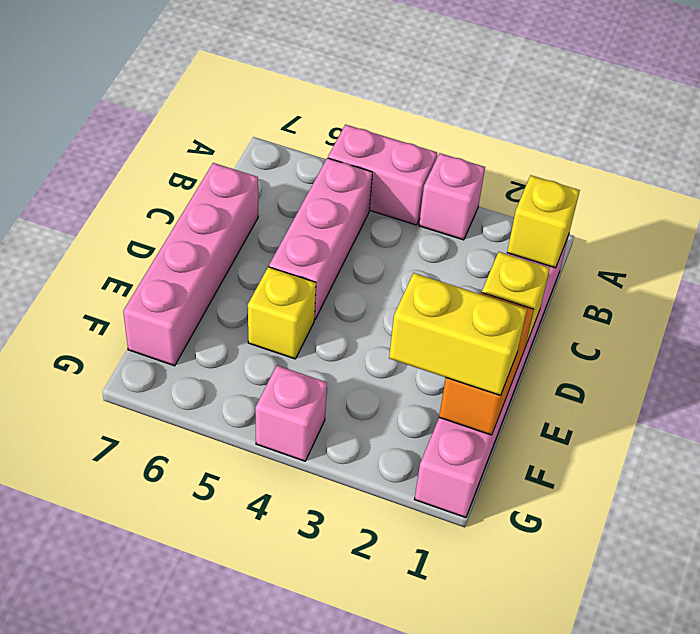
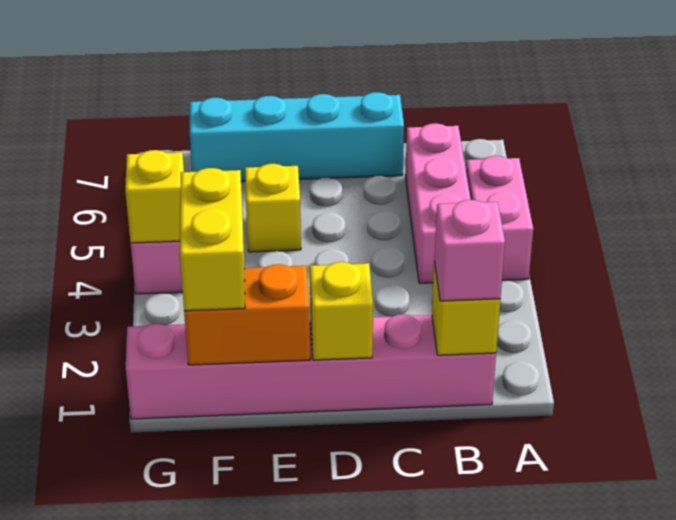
pink 1x1 brick [419,153,485,240] -> pink 1x1 brick moved to [434,200,505,301]
pink 1x3 brick [269,158,372,319] -> pink 1x3 brick turned to [405,123,471,283]
pink 1x4 brick [123,163,258,366] -> cyan 1x4 brick [190,92,404,181]
none -> yellow 1x1 brick [125,150,184,243]

